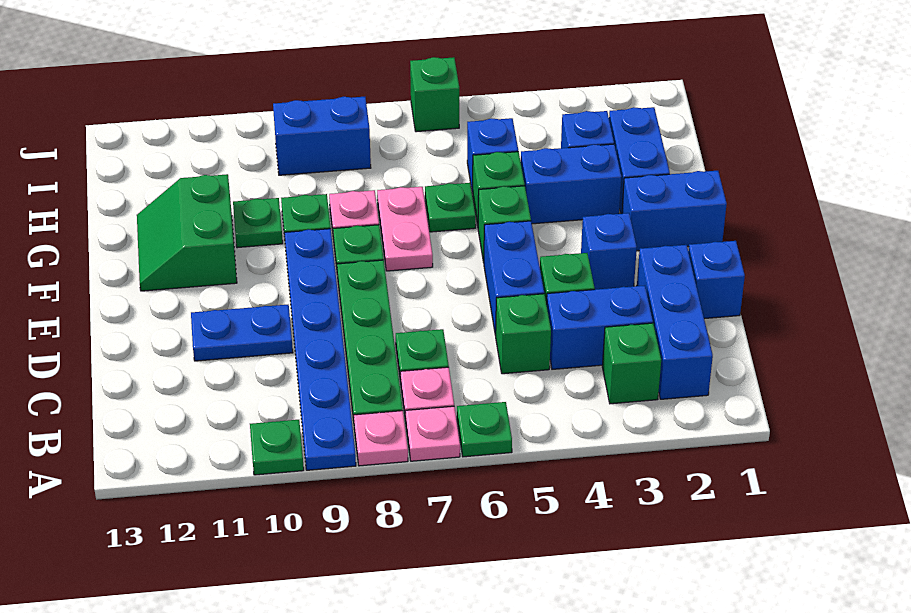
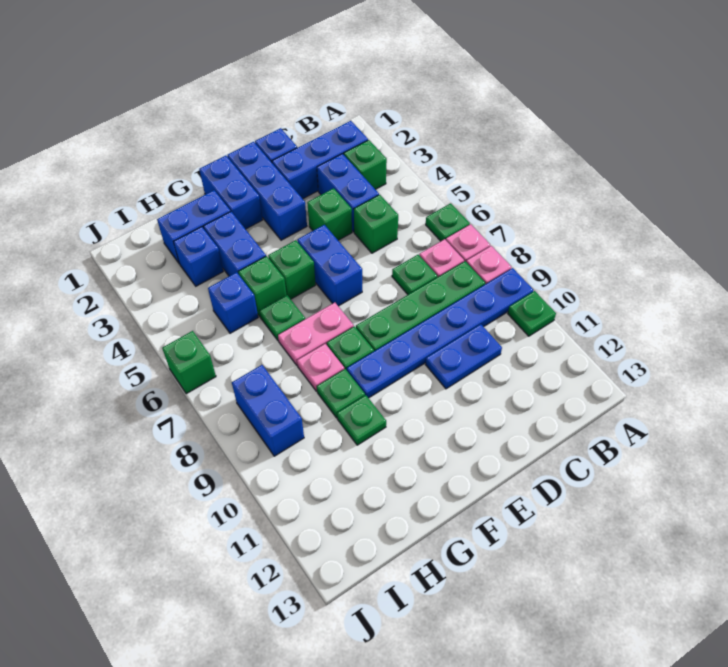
blue 1x2 brick [484,221,544,336] -> blue 1x2 brick turned to [297,225,362,306]
blue 1x2 plate [191,305,293,361] -> blue 1x2 plate turned to [425,324,502,389]
blue 1x1 brick [581,213,637,290] -> blue 1x3 brick [228,142,307,240]
green 2x2 slope [137,174,237,291] -> none

